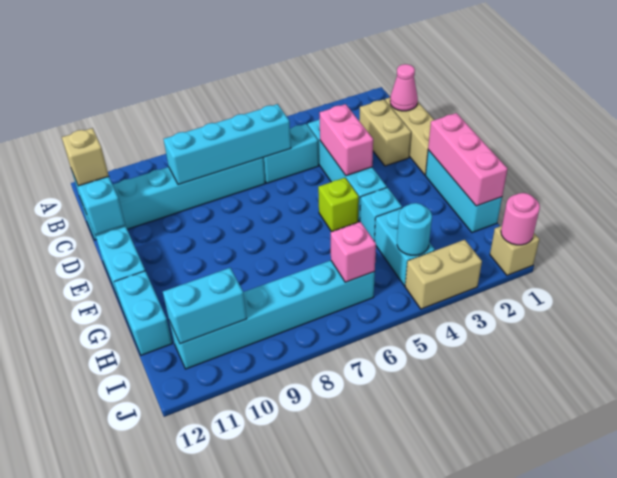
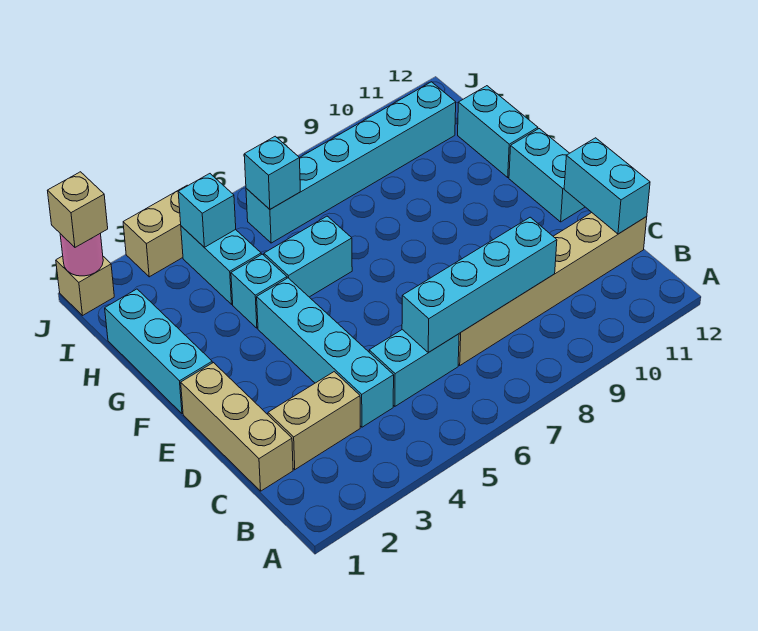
pink 1x1 cone [390,64,418,111] -> none
tan 1x2 brick [359,99,411,166] -> tan 1x2 brick turned to [268,372,360,470]
cyan 1x6 brick [80,158,265,240] -> tan 1x6 brick [458,212,647,365]
tan 1x1 brick [62,128,109,186] -> tan 1x1 brick moved to [48,172,108,247]
pink 1x2 brick [320,104,373,176] -> none
pink 1x3 brick [428,113,507,206] -> none
lime 1x1 brick [318,178,359,232] -> none
cyan 1x1 round brick [397,203,432,255] -> cyan 1x1 brick [178,174,236,247]
pink 1x1 brick [331,222,376,282] -> cyan 1x1 brick [244,136,300,209]
cyan 1x2 brick [163,268,247,344] -> cyan 1x2 brick moved to [264,216,352,297]

